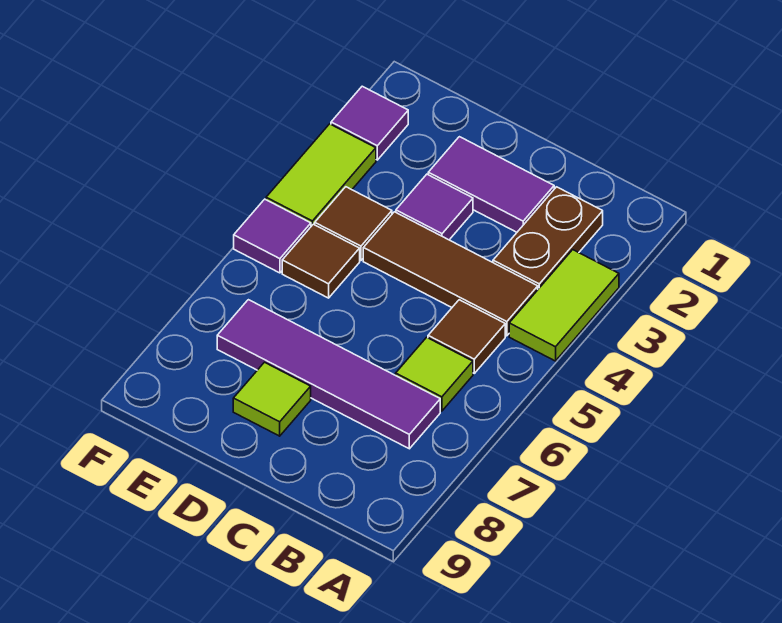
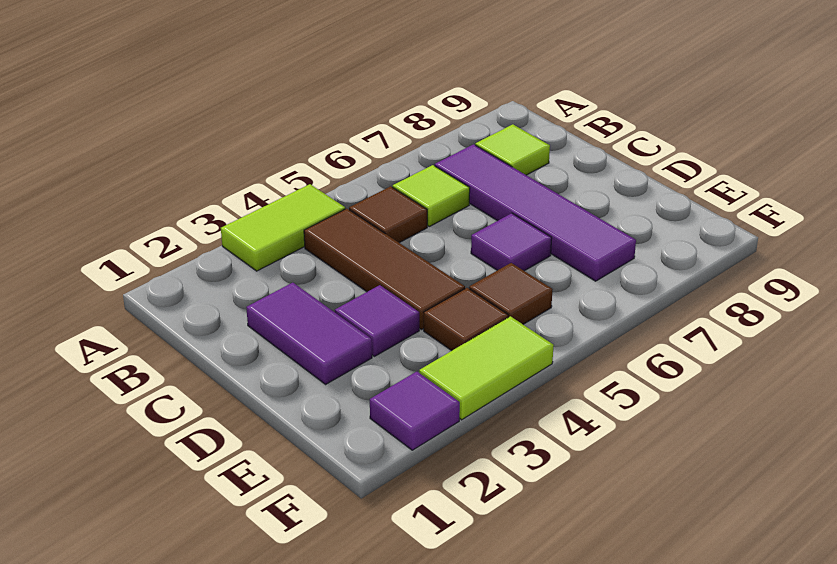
brown 1x2 plate [493,187,603,289] -> none
lime 1x1 tile [233,362,311,436] -> lime 1x1 tile moved to [475,124,550,175]
purple 1x1 tile [234,199,311,273] -> purple 1x1 tile moved to [471,213,552,271]

